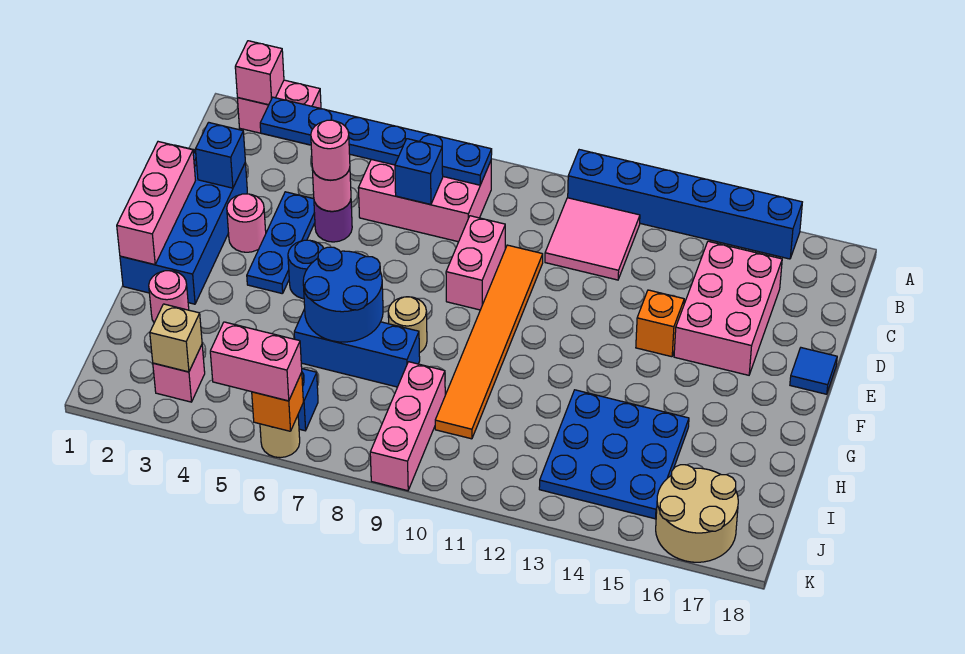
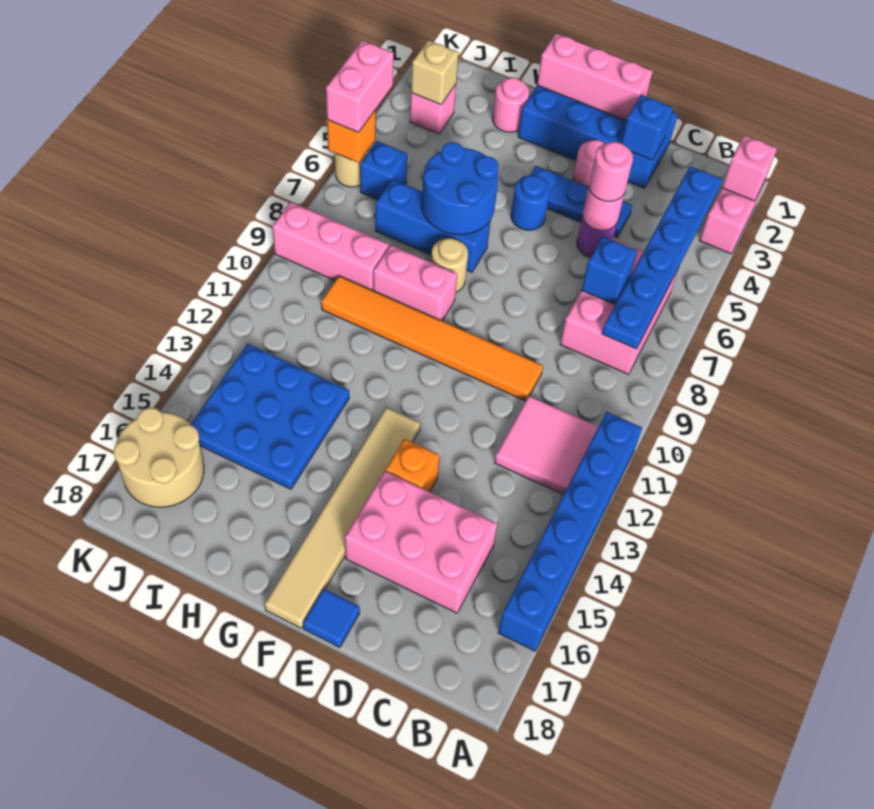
pink 1x2 brick [446,216,505,310] -> pink 1x2 brick moved to [373,245,457,321]
none -> tan 1x6 tile [265,407,420,628]
blue 1x3 brick [294,309,420,387] -> blue 1x3 brick turned to [375,179,491,272]

